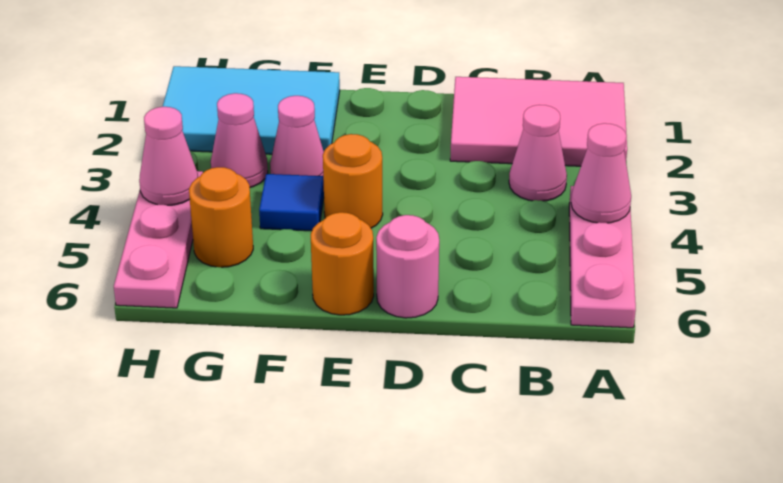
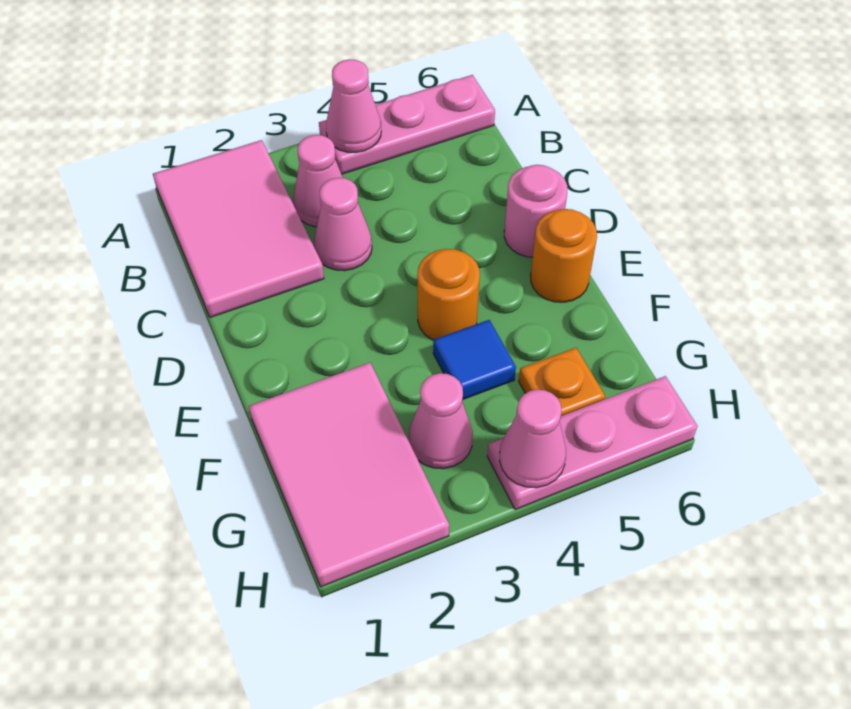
cyan 2x3 tile [162,66,340,154] -> pink 2x3 tile [249,363,449,587]
pink 1x1 cone [270,96,324,176] -> pink 1x1 cone moved to [314,178,372,271]
orange 1x1 round brick [189,167,253,267] -> orange 1x1 plate [519,348,605,416]

